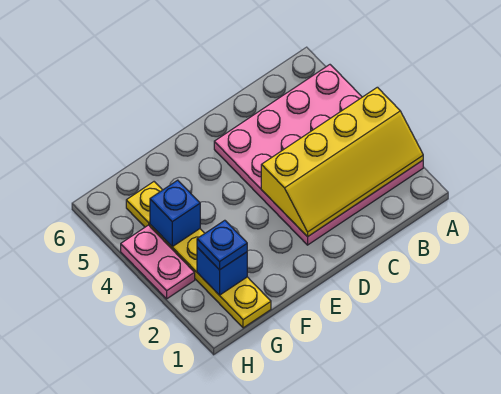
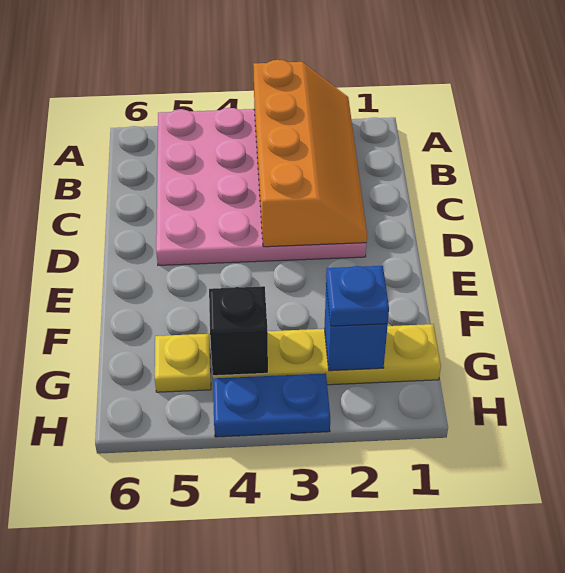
yellow 2x4 slope [261,87,423,237] -> orange 2x4 slope [253,60,367,247]
blue 1x1 brick [150,180,200,247] -> black 1x1 brick [209,286,268,376]
pink 1x2 plate [121,225,195,299] -> blue 1x2 plate [213,373,330,437]

